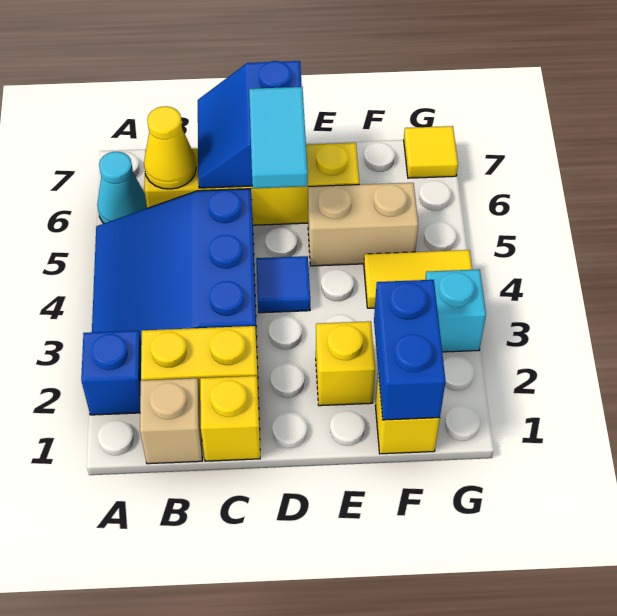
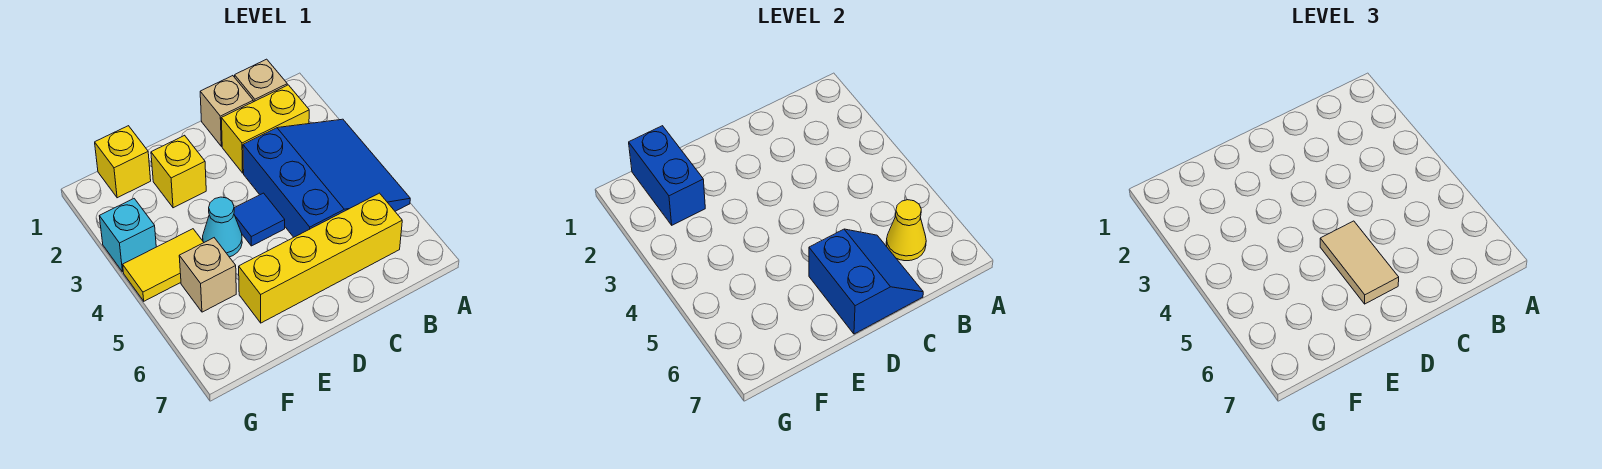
blue 1x1 brick [81,331,142,415] -> none
cyan 1x1 cone [97,152,147,223] -> cyan 1x1 cone moved to [203,197,242,257]
yellow 1x1 brick [200,376,260,461] -> tan 1x1 brick [200,76,253,146]
cyan 1x2 tile [249,87,308,188] -> tan 1x2 tile [1320,221,1399,304]
tan 1x2 brick [308,183,418,266] -> tan 1x1 brick [179,238,236,312]
yellow 1x1 tile [404,126,458,178] -> none

